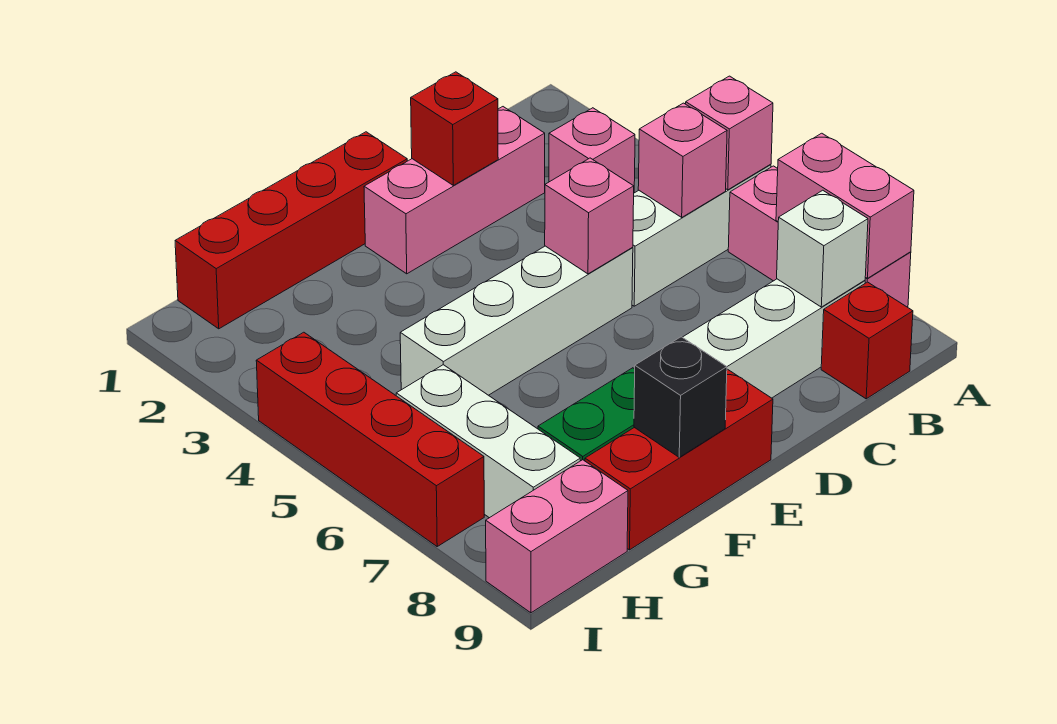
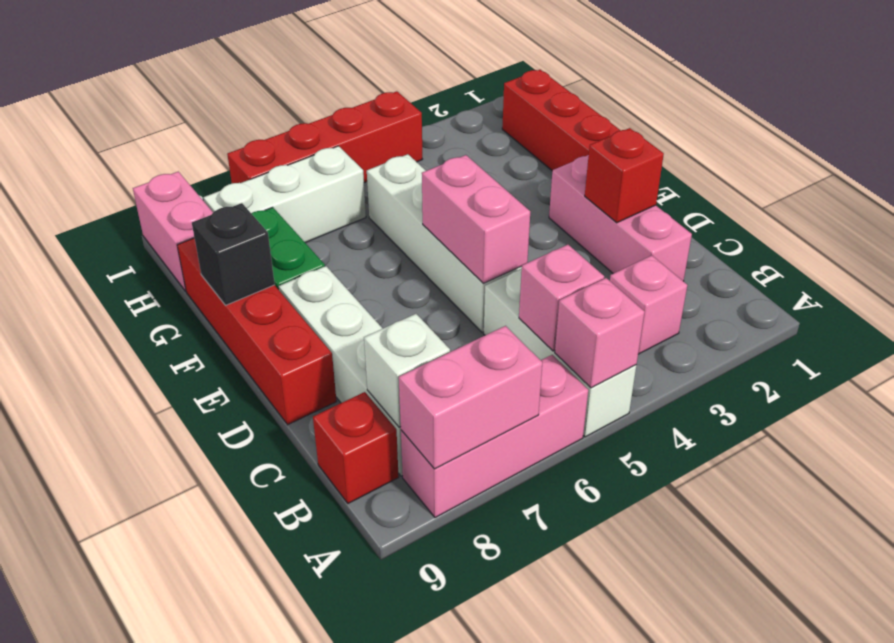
pink 1x1 brick [545,158,634,274] -> pink 1x2 brick [422,155,530,283]
red 1x3 brick [585,369,773,550] -> red 1x4 brick [177,238,336,425]

